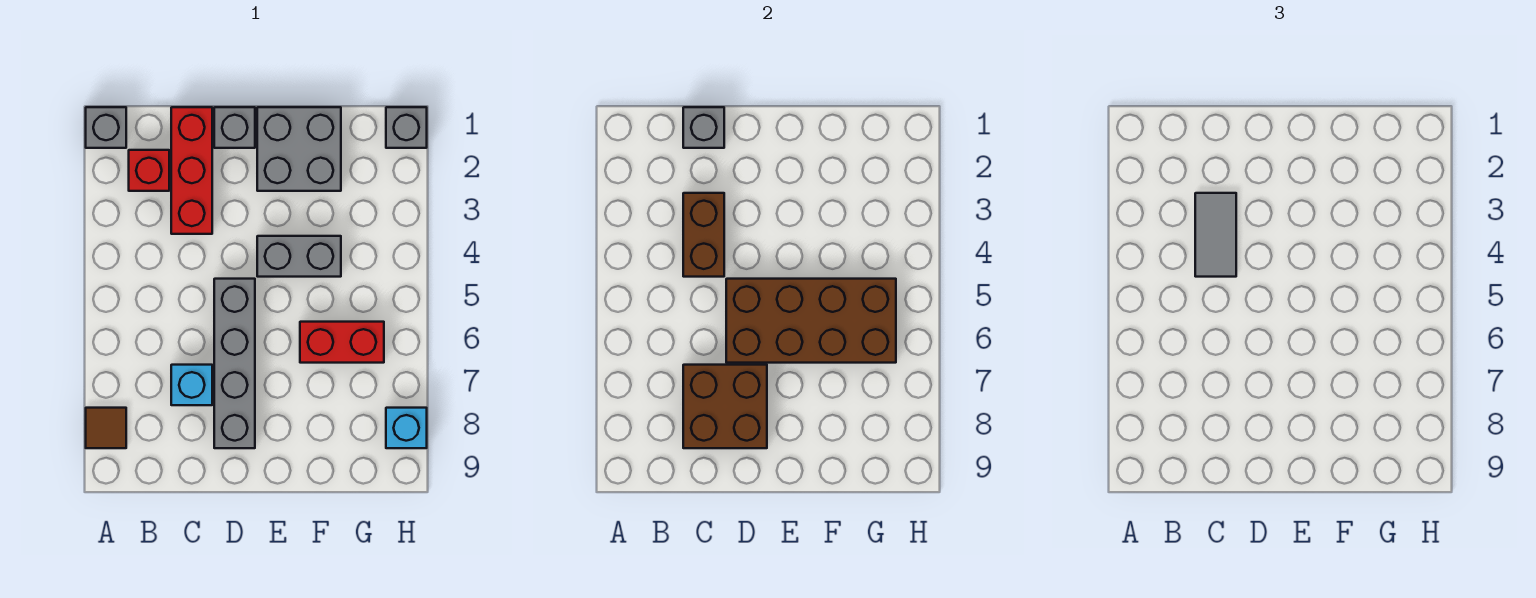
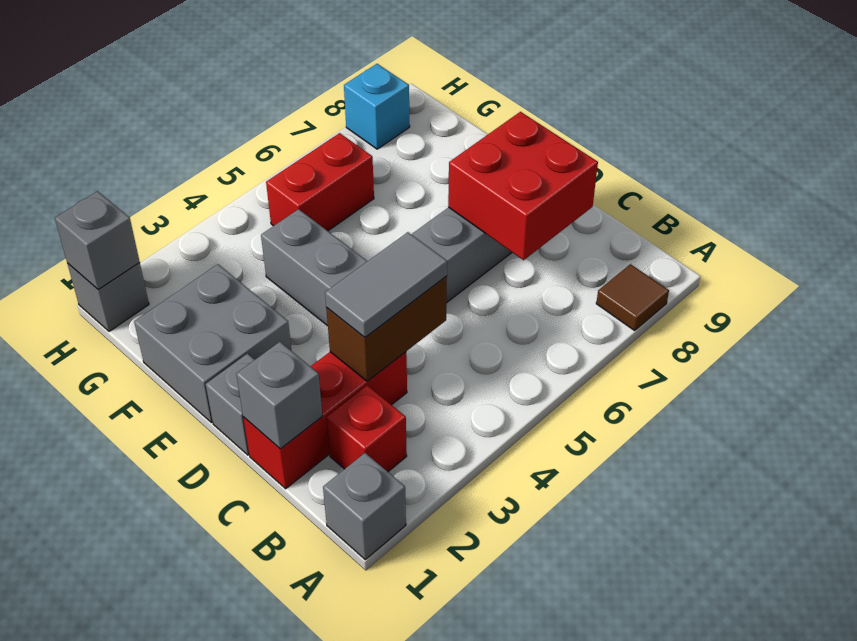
cyan 1x1 brick [171,365,212,405] -> none
brown 2x2 brick [683,365,767,448] -> red 2x2 brick [448,112,598,260]
brown 2x4 brick [726,279,896,363] -> none
red 1x2 brick [300,322,384,363] -> red 1x2 brick turned to [266,133,374,231]
none -> grey 1x1 brick [55,191,140,290]

